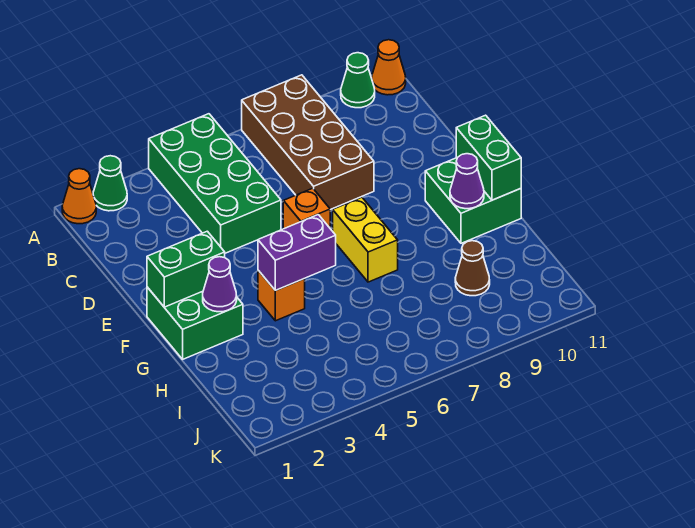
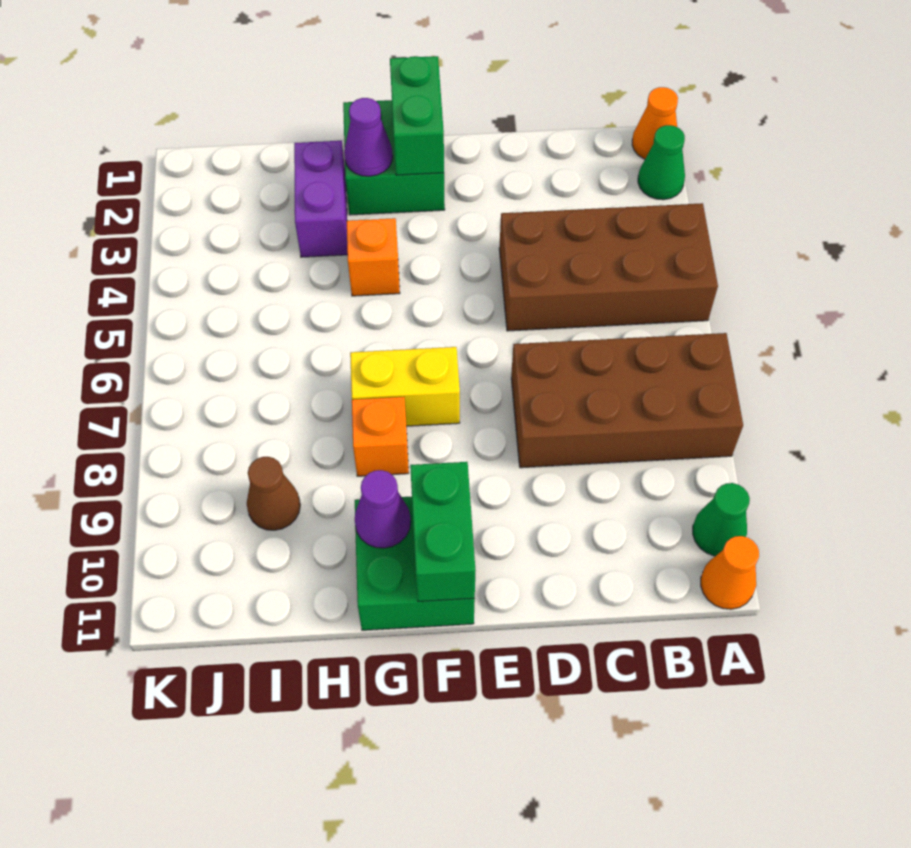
green 2x4 brick [149,114,281,253] -> brown 2x4 brick [499,203,718,331]
orange 1x1 brick [283,188,330,229] -> orange 1x1 brick moved to [352,397,409,476]
green 1x2 brick [456,115,521,200] -> green 1x2 brick turned to [410,462,476,601]
purple 1x2 brick [258,215,336,290] -> purple 1x2 brick moved to [294,141,348,257]

